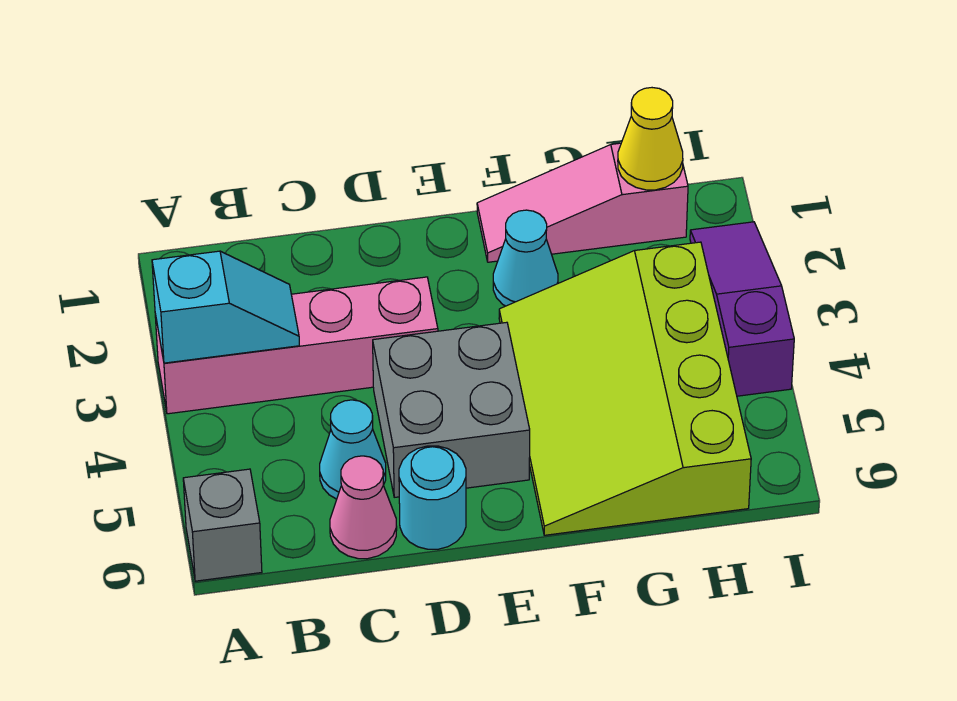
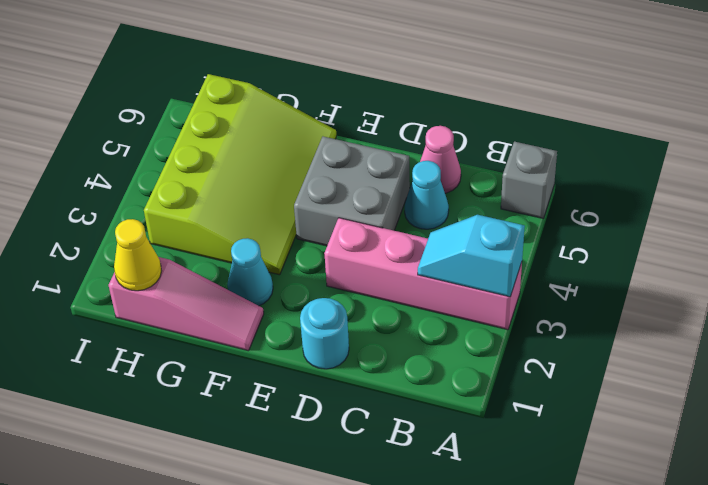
cyan 1x1 round brick [399,446,466,549] -> cyan 1x1 round brick moved to [300,298,349,369]
purple 1x3 slope [690,222,794,396] -> none

